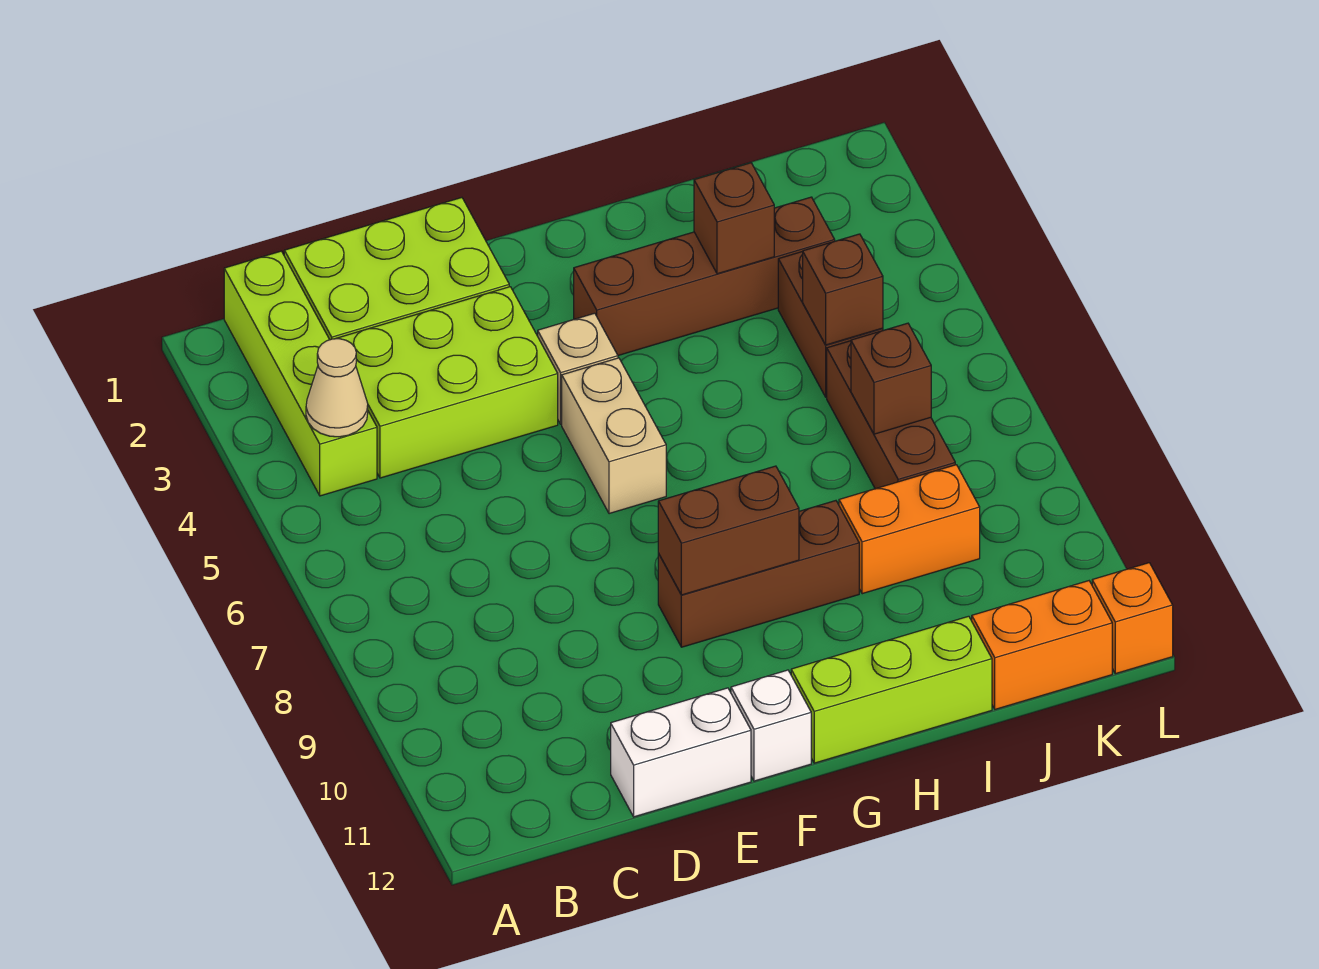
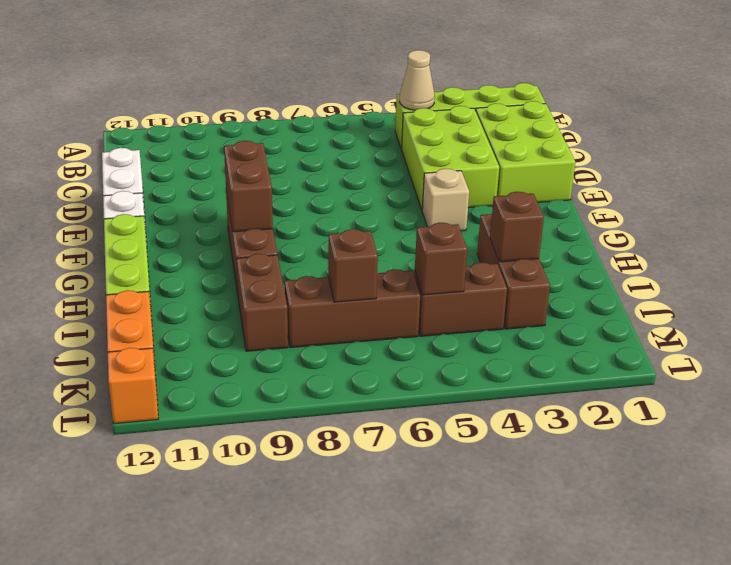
tan 1x2 brick [562,358,666,514] -> none
brown 1x4 brick [574,197,835,356] -> brown 1x3 brick [477,214,550,329]
orange 1x2 brick [839,465,980,594] -> brown 1x2 brick [237,254,288,351]

